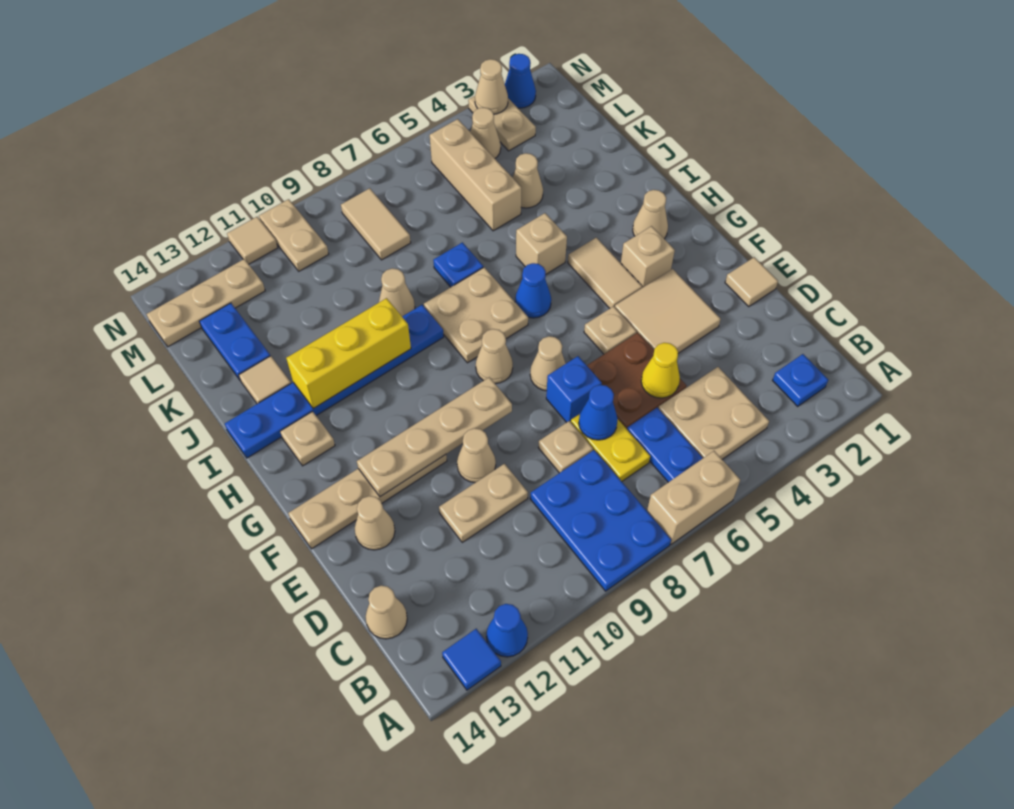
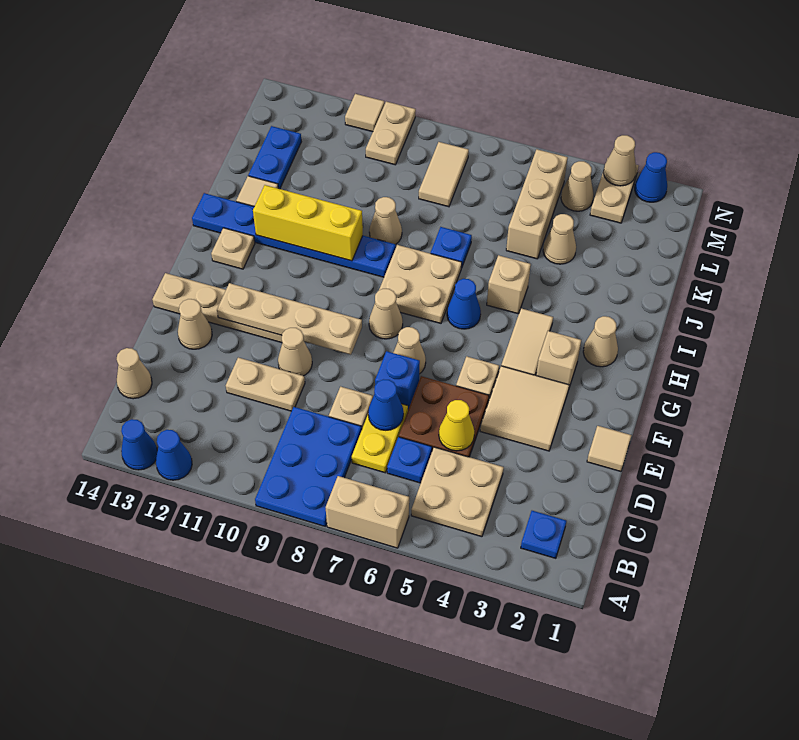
blue 1x1 tile [442,629,501,690] -> blue 1x1 cone [121,419,157,470]
blue 1x2 plate [627,408,703,482] -> blue 1x1 plate [387,437,432,483]
tan 1x3 plate [147,259,265,347] -> none

